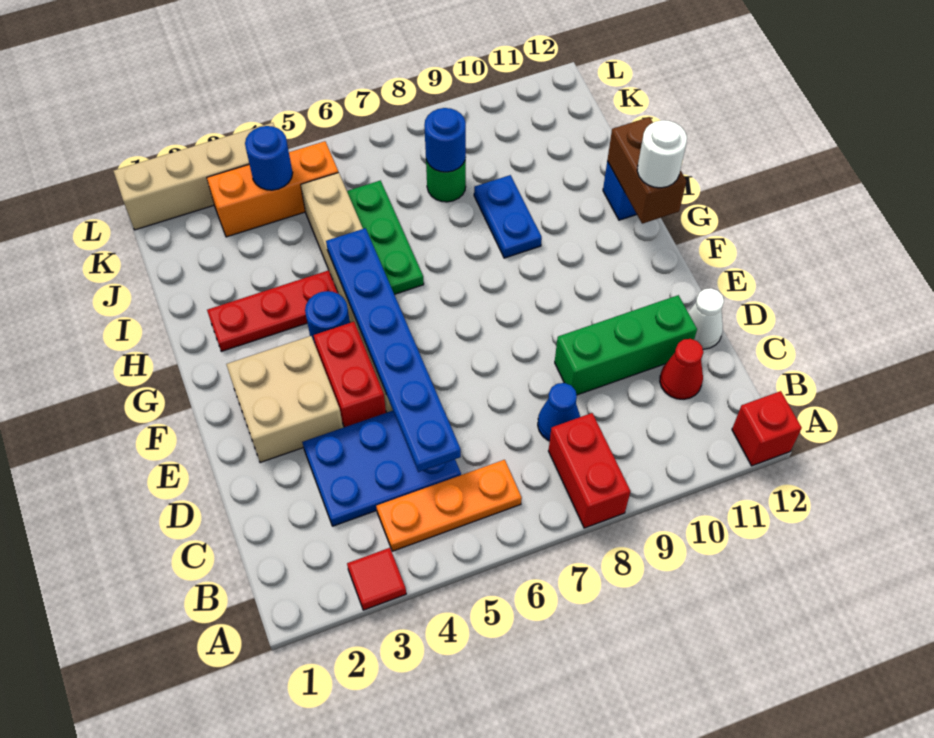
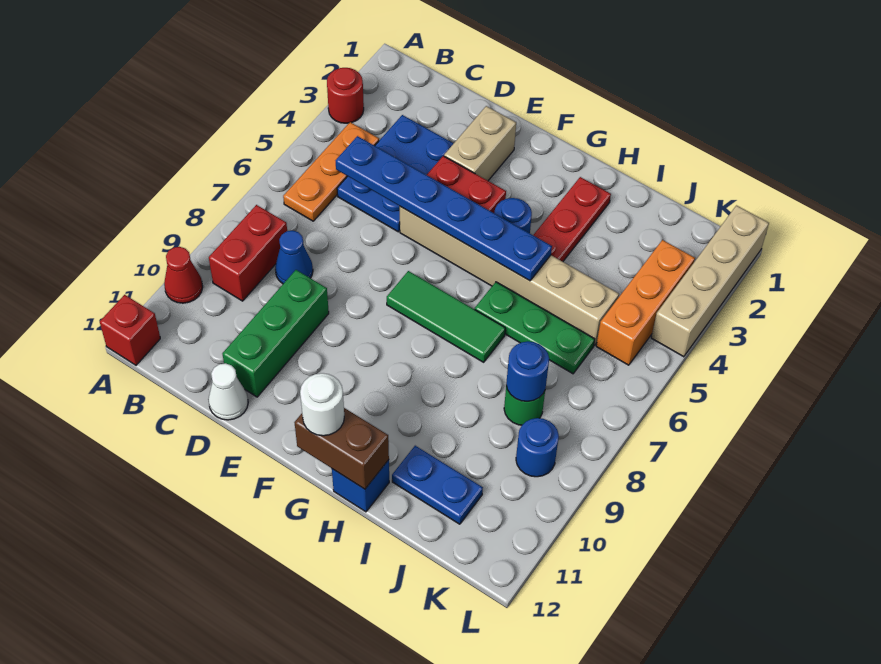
red 1x1 tile [347,548,406,610] -> red 1x1 round brick [327,68,364,123]
red 1x2 brick [549,413,630,528] -> red 1x2 brick turned to [209,205,287,301]
red 1x1 cone [660,339,703,399] -> red 1x1 cone moved to [164,247,203,303]
tan 2x2 brick [226,336,343,463] -> tan 1x2 brick [444,106,516,181]
none -> green 1x3 tile [387,271,505,362]
blue 1x2 plate [474,175,542,258] -> blue 1x2 plate moved to [392,446,483,524]
blue 1x1 round brick [245,126,293,190] -> blue 1x1 round brick moved to [516,418,559,477]

